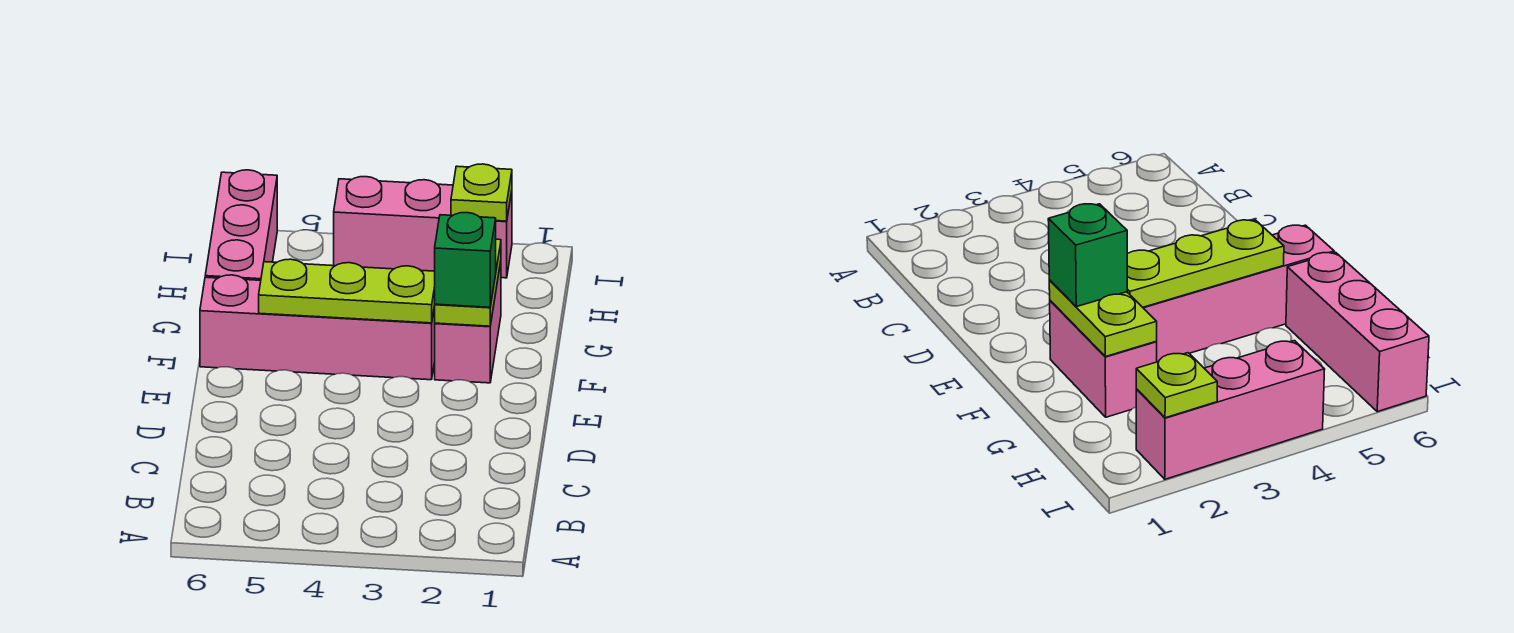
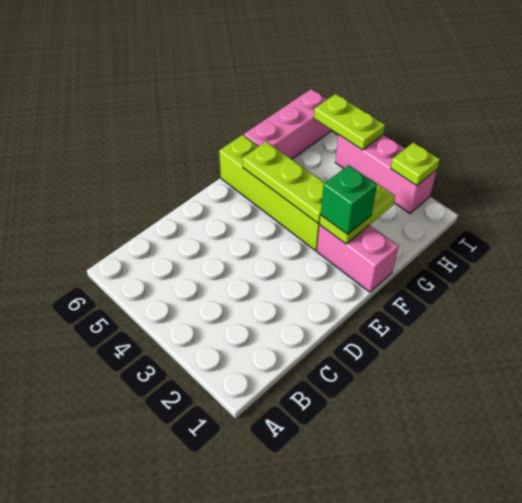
pink 1x2 brick [435,262,501,383] -> pink 1x2 brick turned to [317,225,399,292]
pink 1x4 brick [200,275,435,380] -> lime 1x4 brick [219,135,320,251]
none -> lime 1x2 plate [314,94,385,150]

